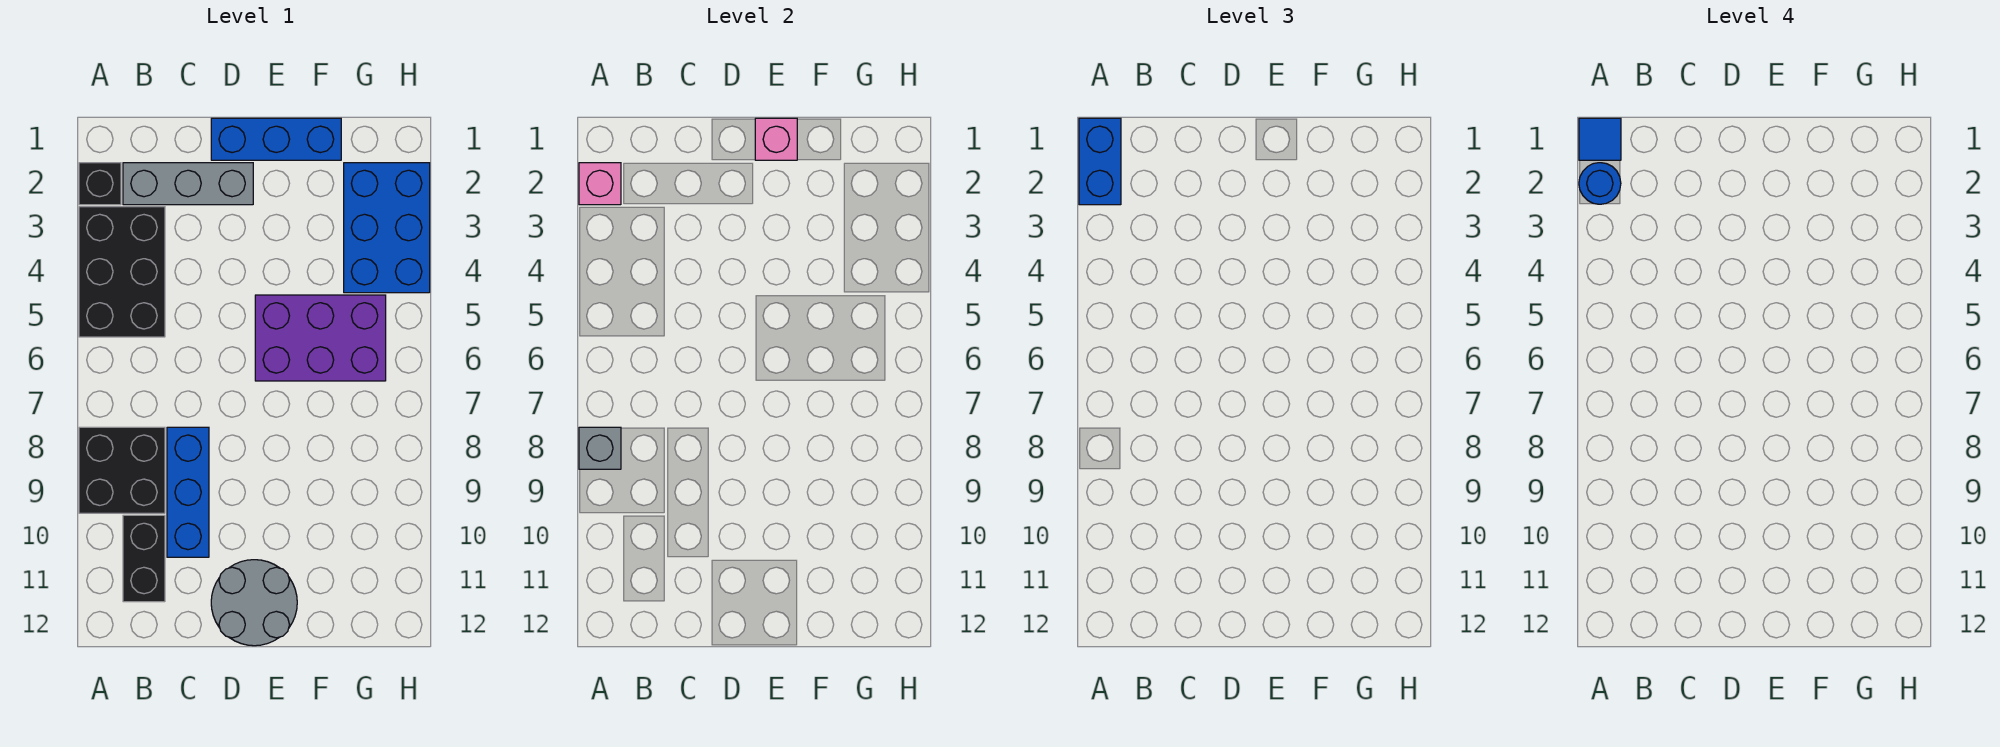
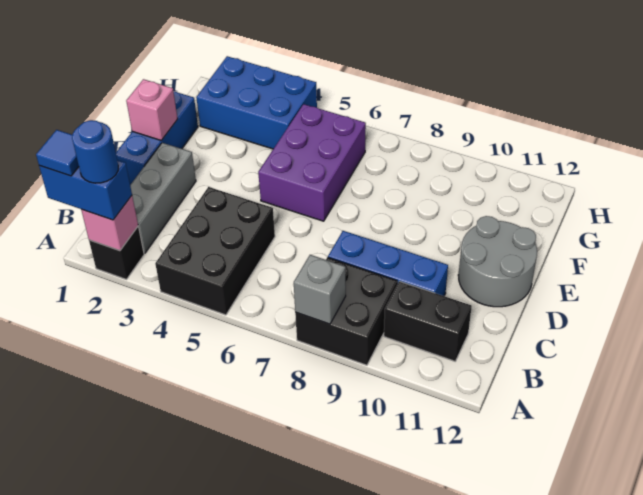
black 2x3 brick [79,207,165,337] -> black 2x3 brick turned to [155,187,275,315]

